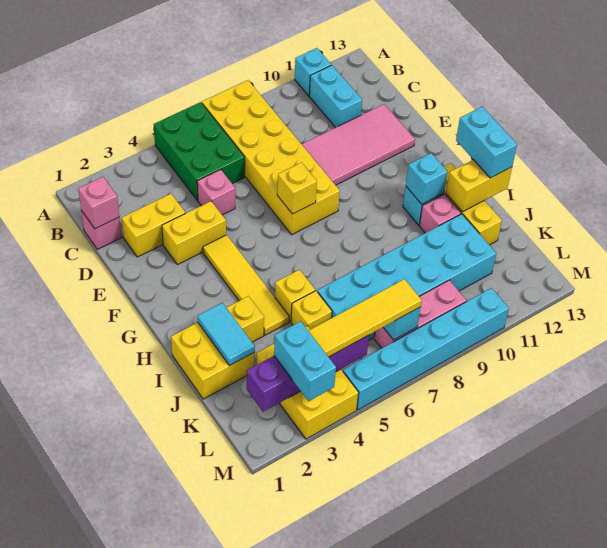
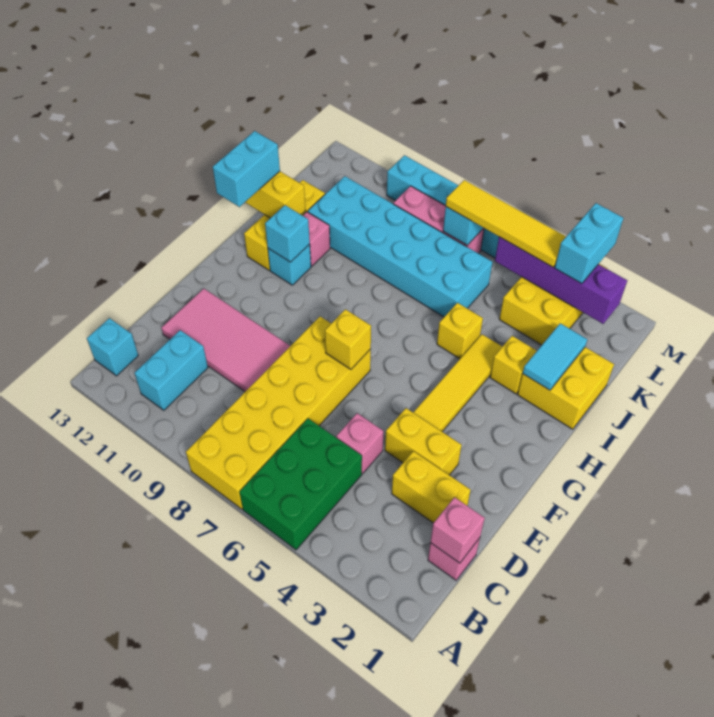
cyan 1x1 brick [295,48,331,96] -> cyan 1x1 brick moved to [87,318,138,376]
yellow 1x1 brick [291,291,332,329] -> none

